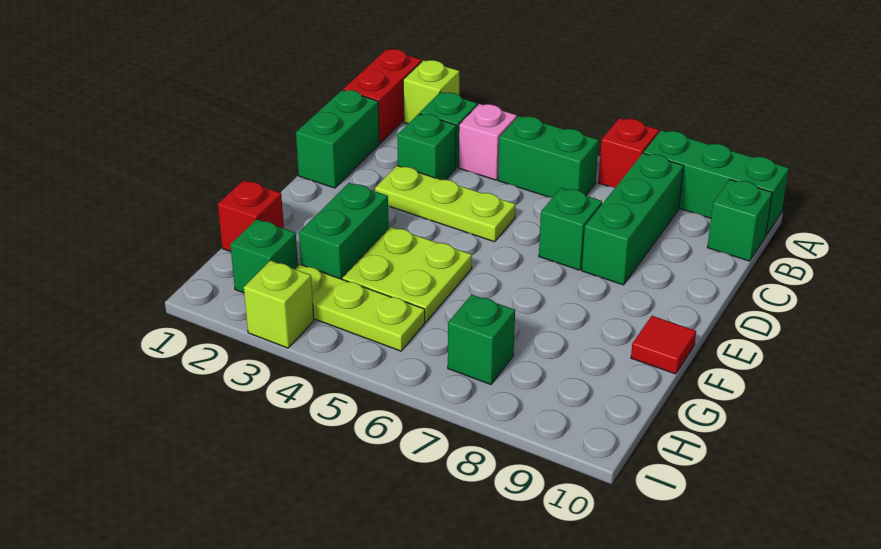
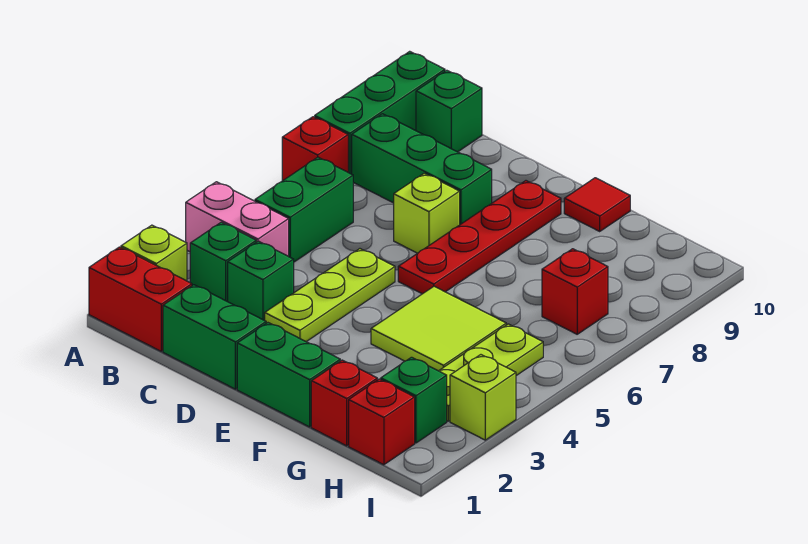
pink 1x1 brick [459,104,517,180] -> pink 1x2 brick [186,182,289,256]
green 1x1 brick [539,188,602,270] -> lime 1x1 brick [394,173,460,253]
none -> red 1x4 plate [398,181,561,294]
green 1x2 brick [299,183,389,279] -> green 1x2 brick moved to [237,323,340,427]
lime 2x2 plate [342,227,472,322] -> lime 2x2 tile [371,286,506,371]
none -> red 1x1 brick [349,379,415,465]
green 1x1 brick [448,294,515,385] -> red 1x1 brick [542,249,608,334]

